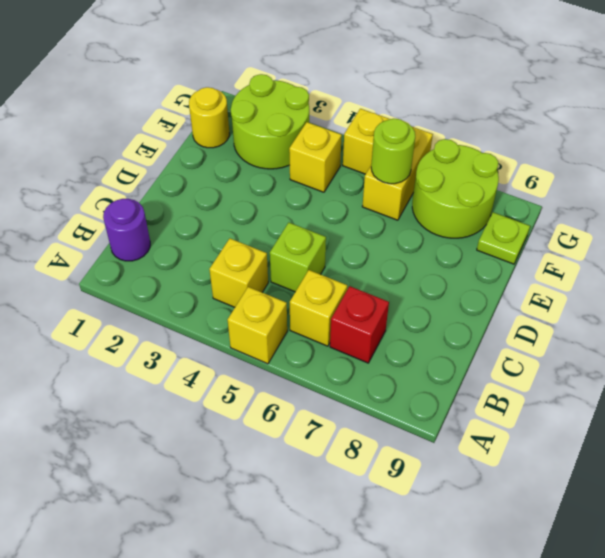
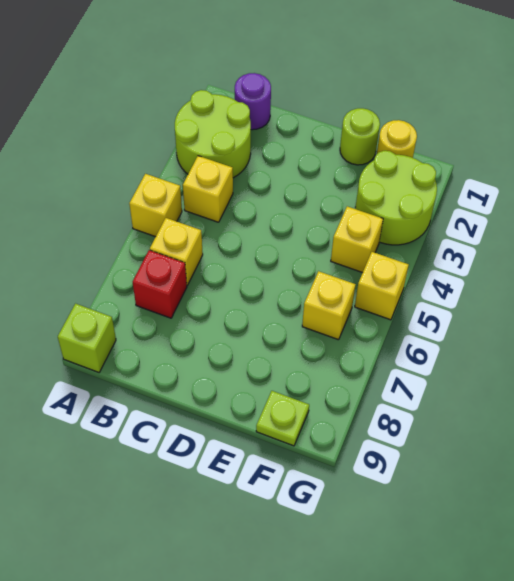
lime 1x1 brick [270,223,326,292] -> lime 1x1 brick moved to [58,304,116,372]
yellow 1x2 brick [362,126,433,220] -> yellow 1x1 brick [302,271,356,340]
lime 1x1 round brick [371,119,415,184] -> lime 1x1 round brick moved to [340,108,380,165]
lime 2x2 round brick [412,139,499,238] -> lime 2x2 round brick moved to [175,90,251,178]

